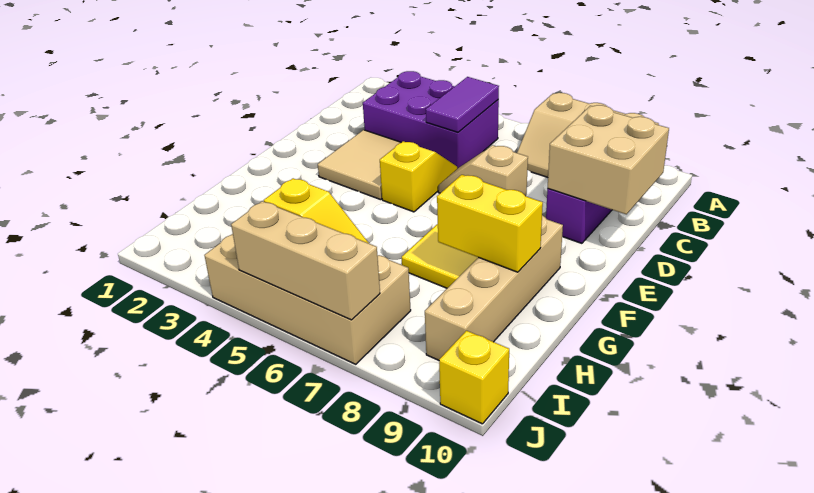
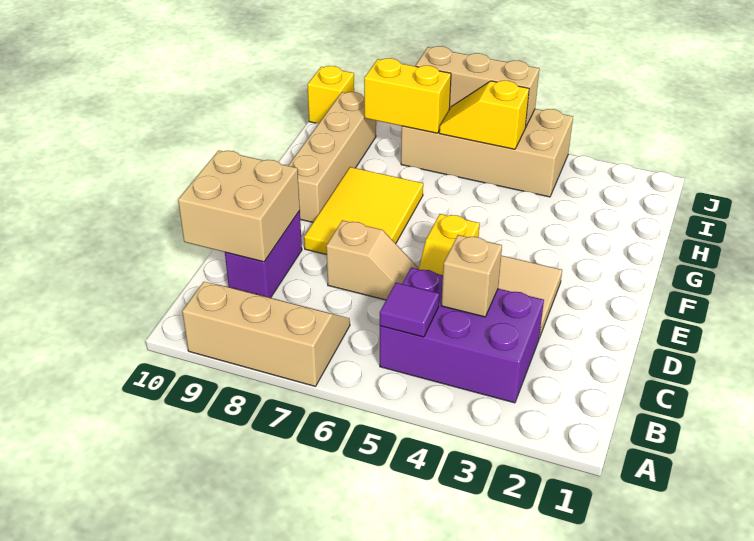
purple 1x2 tile [426,77,499,133] -> purple 1x1 tile [380,283,439,337]
none -> tan 1x1 brick [441,235,502,317]
yellow 1x2 brick [437,175,543,272] -> yellow 1x2 brick moved to [364,58,451,133]

